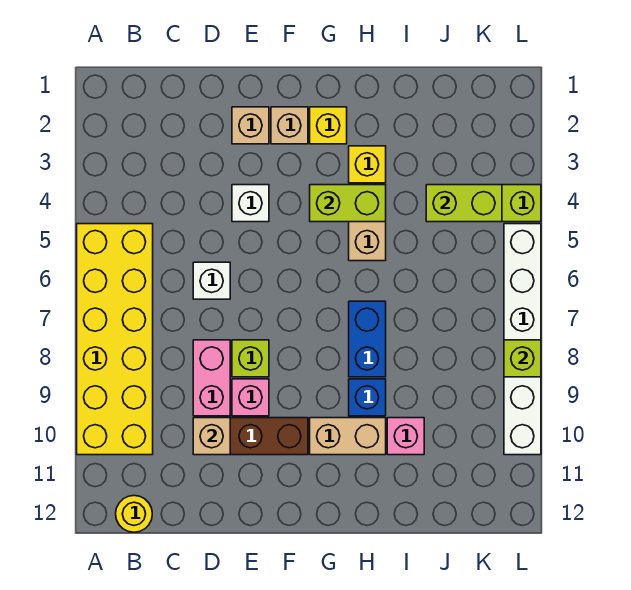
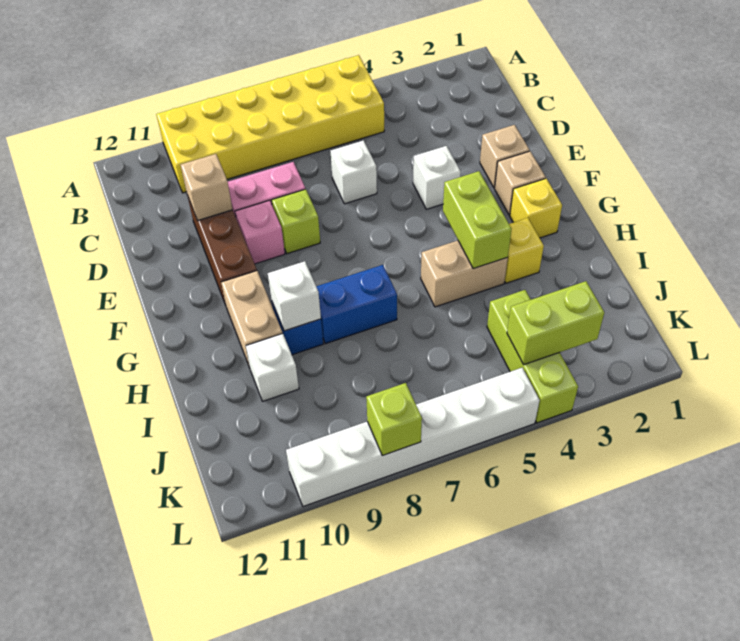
yellow 1x1 round brick [116,496,152,532] -> none
none -> white 1x1 brick [268,261,321,331]
pink 1x1 brick [387,418,424,455] -> white 1x1 brick [246,334,299,401]
lime 1x2 brick [426,185,502,222] -> lime 1x2 brick turned to [507,281,604,365]

